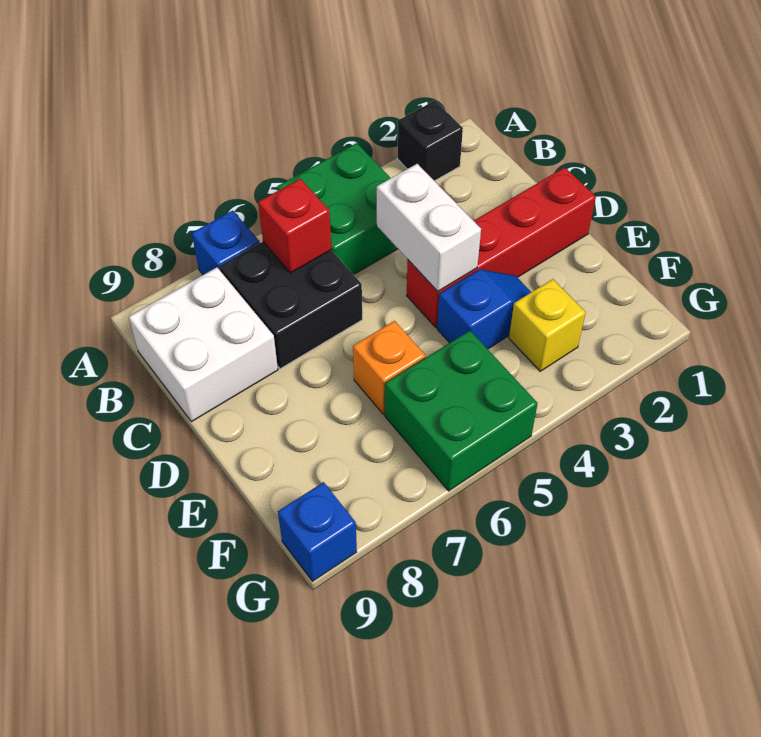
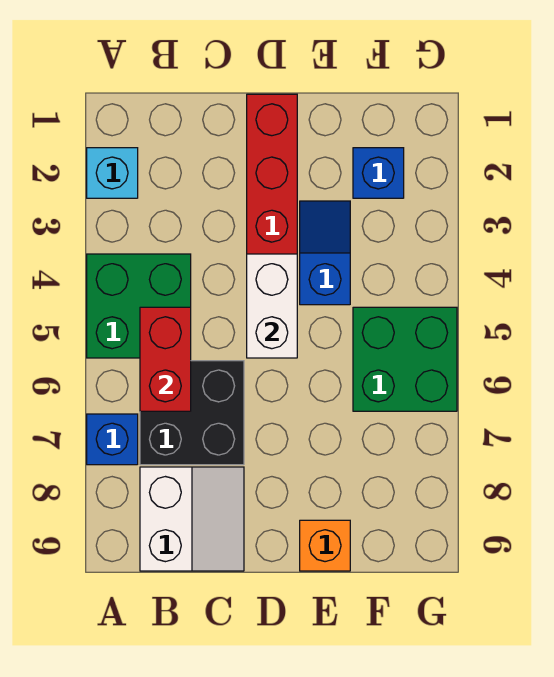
black 1x1 brick [398,101,463,181] -> cyan 1x1 brick [87,148,138,198]
red 1x1 brick [258,179,331,273] -> red 1x2 brick [140,307,191,411]
white 2x2 brick [129,268,278,422] -> white 2x2 slope [140,467,244,571]
white 1x2 brick [377,164,481,291] -> white 1x2 brick turned to [247,254,297,358]
orange 1x1 brick [353,321,425,414] -> orange 1x1 brick moved to [300,520,350,571]
yellow 1x1 brick [509,279,586,371] -> none
blue 1x1 brick [278,482,357,581] -> blue 1x1 brick moved to [353,148,404,198]

